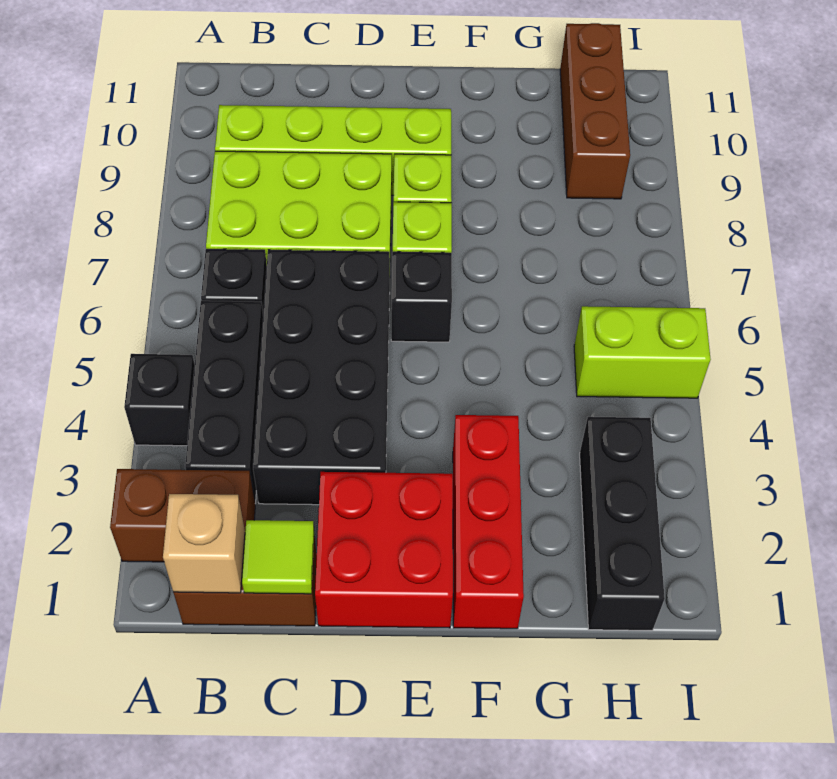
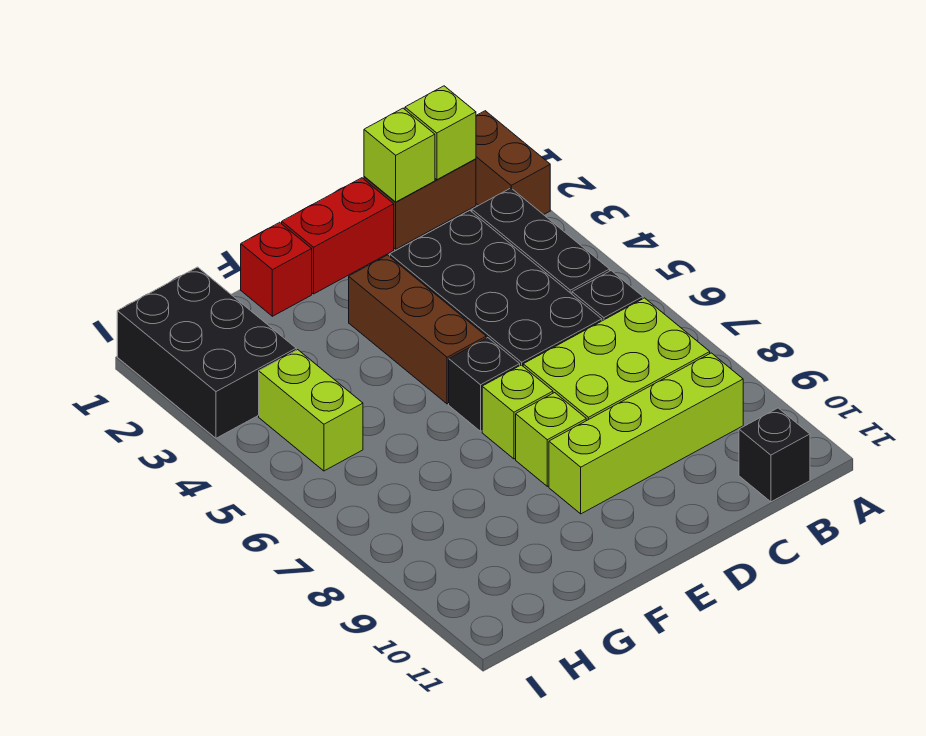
brown 1x2 brick [110,469,255,562] -> brown 1x2 brick turned to [476,111,550,215]
black 1x1 brick [124,354,195,446] -> black 1x1 brick moved to [739,408,810,502]
tan 1x1 brick [163,494,245,593] -> lime 1x1 brick [405,86,476,180]
lime 1x1 tile [242,520,314,594] -> lime 1x1 brick [364,108,435,202]
red 2x2 brick [315,472,453,628] -> red 1x2 brick [282,178,394,294]
red 1x3 brick [453,415,524,629] -> red 1x1 brick [241,222,312,316]
black 1x3 brick [580,417,665,630] -> black 2x3 brick [117,267,296,438]
lime 1x2 brick [574,306,711,398] -> lime 1x2 brick turned to [259,350,363,471]
brown 1x3 brick [560,23,630,199] -> brown 1x3 brick moved to [349,255,486,404]

